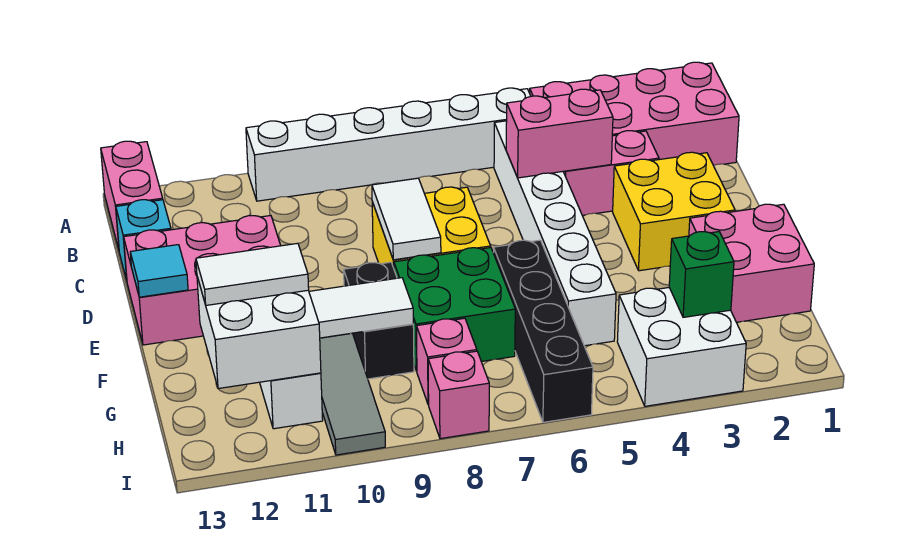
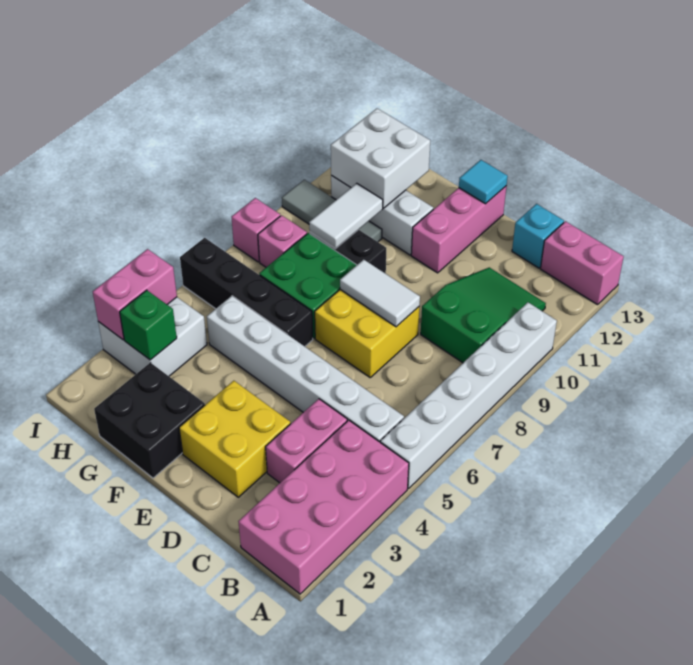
none -> green 2x3 slope [421,267,546,363]
pink 1x2 brick [506,89,613,178] -> pink 1x2 brick moved to [93,249,177,340]
pink 2x3 brick [124,216,281,345] -> pink 1x3 brick [411,186,506,273]
pink 2x2 brick [689,204,814,322] -> black 2x2 brick [94,363,205,478]
white 1x2 tile [196,243,309,305] -> none

